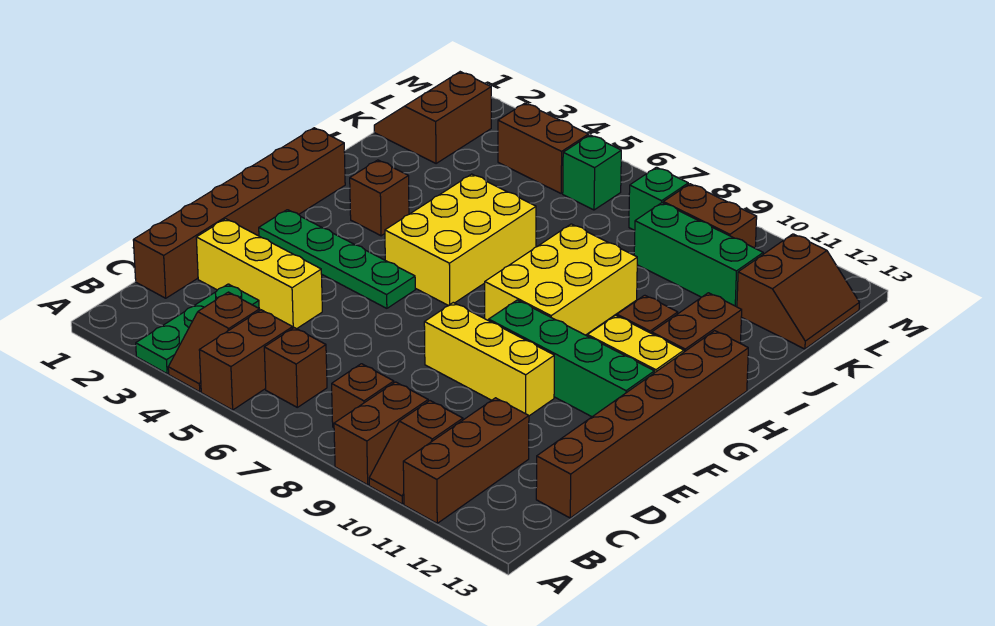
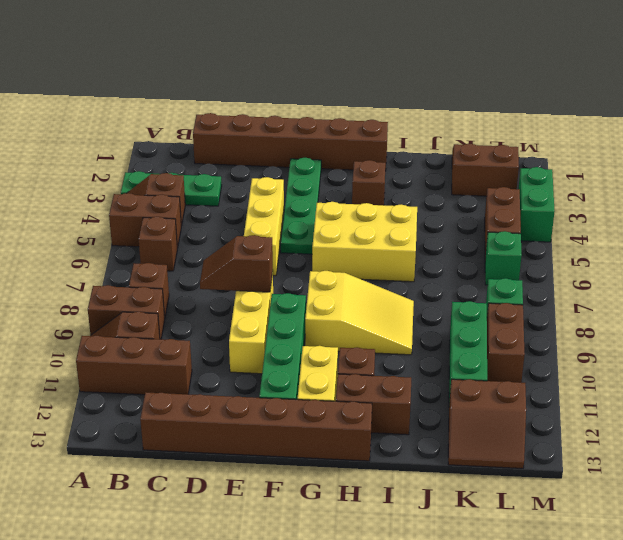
yellow 1x3 brick [196,219,322,329] -> yellow 1x3 brick moved to [244,177,284,276]
none -> brown 1x2 slope [200,235,273,292]
yellow 2x3 brick [485,224,637,335] -> yellow 2x3 slope [305,271,414,355]
none -> green 1x2 brick [518,167,555,242]

